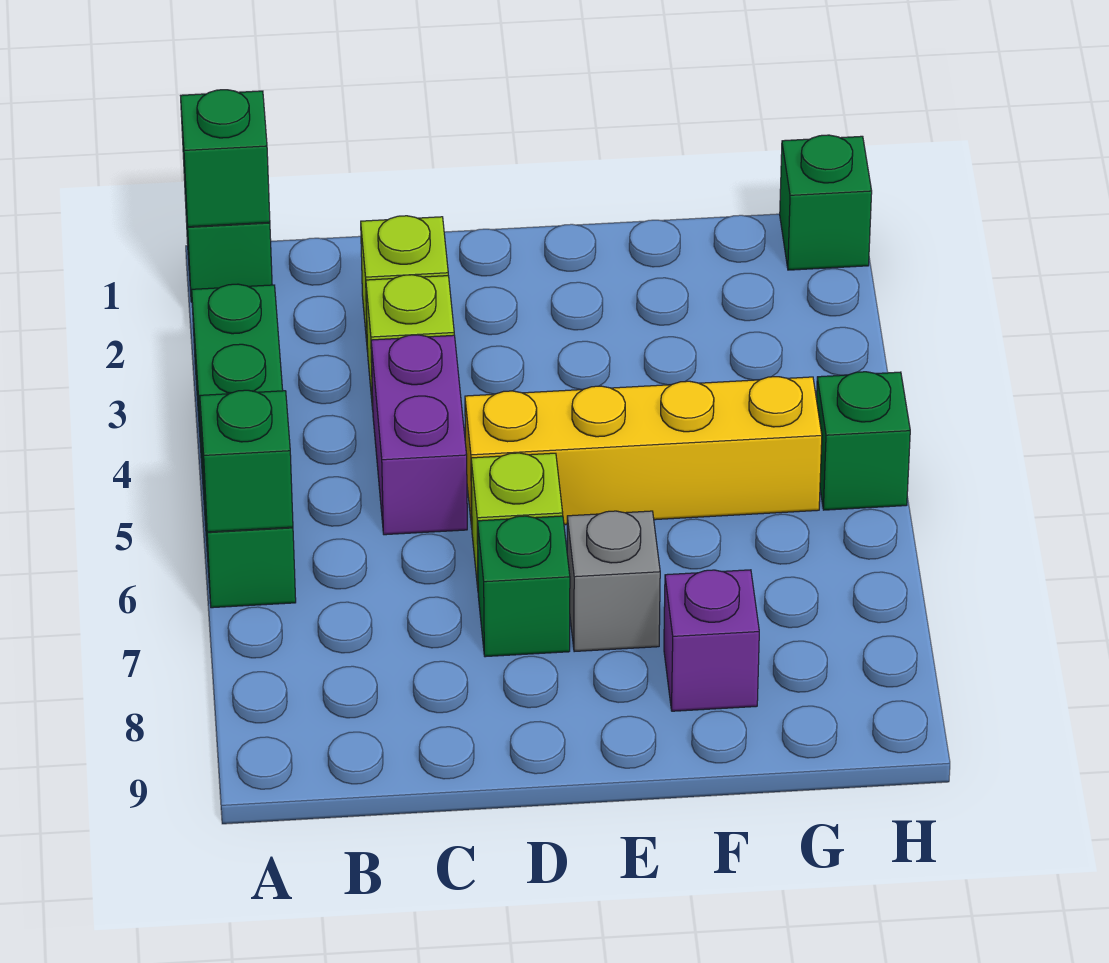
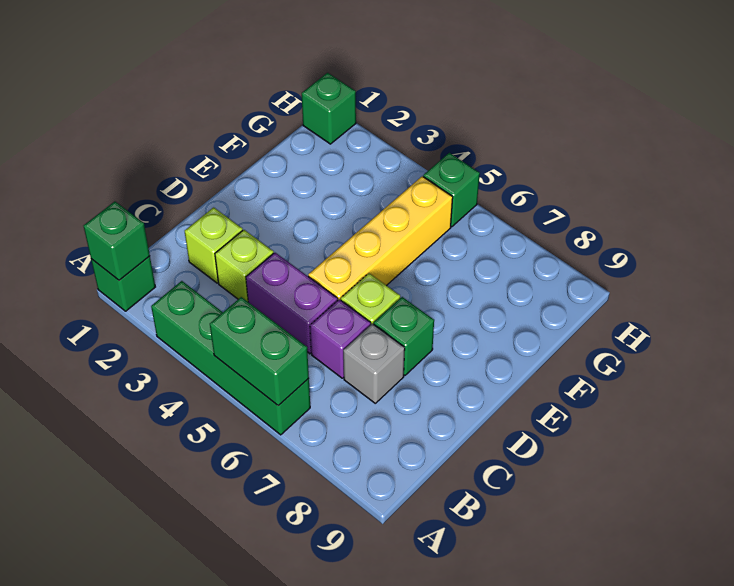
green 1x1 brick [200,390,293,532] -> green 1x2 brick [210,297,309,406]
grey 1x1 brick [567,511,660,652] -> grey 1x1 brick moved to [343,324,405,403]
purple 1x1 brick [664,570,759,711] -> purple 1x1 brick moved to [310,300,371,378]

